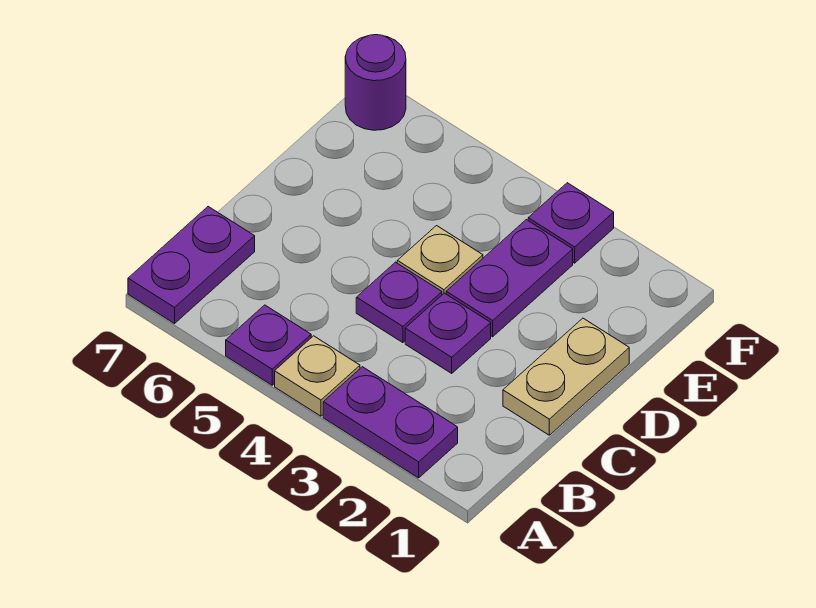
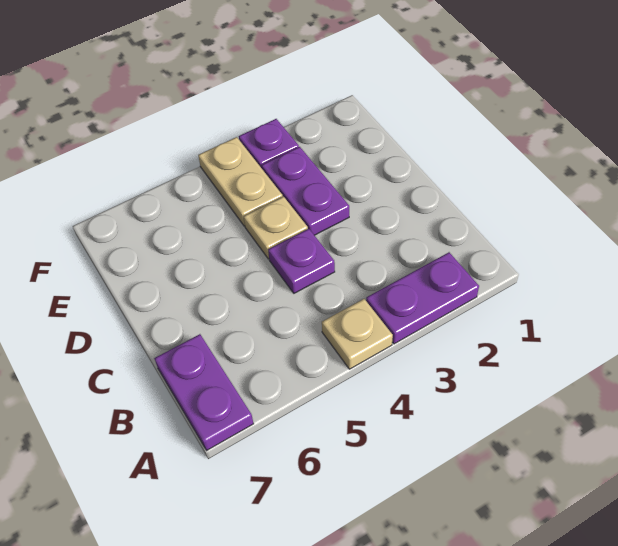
purple 1x1 plate [226,305,311,385] -> none
tan 1x2 plate [503,318,629,435] -> tan 1x2 plate moved to [198,137,283,226]
purple 1x1 plate [405,293,491,373] -> none
purple 1x1 round brick [345,35,406,130] -> none

